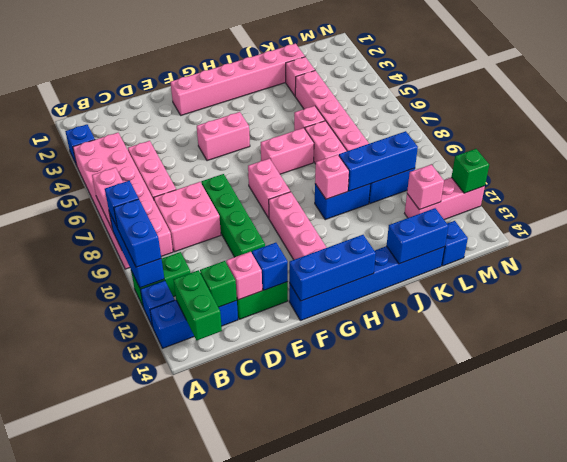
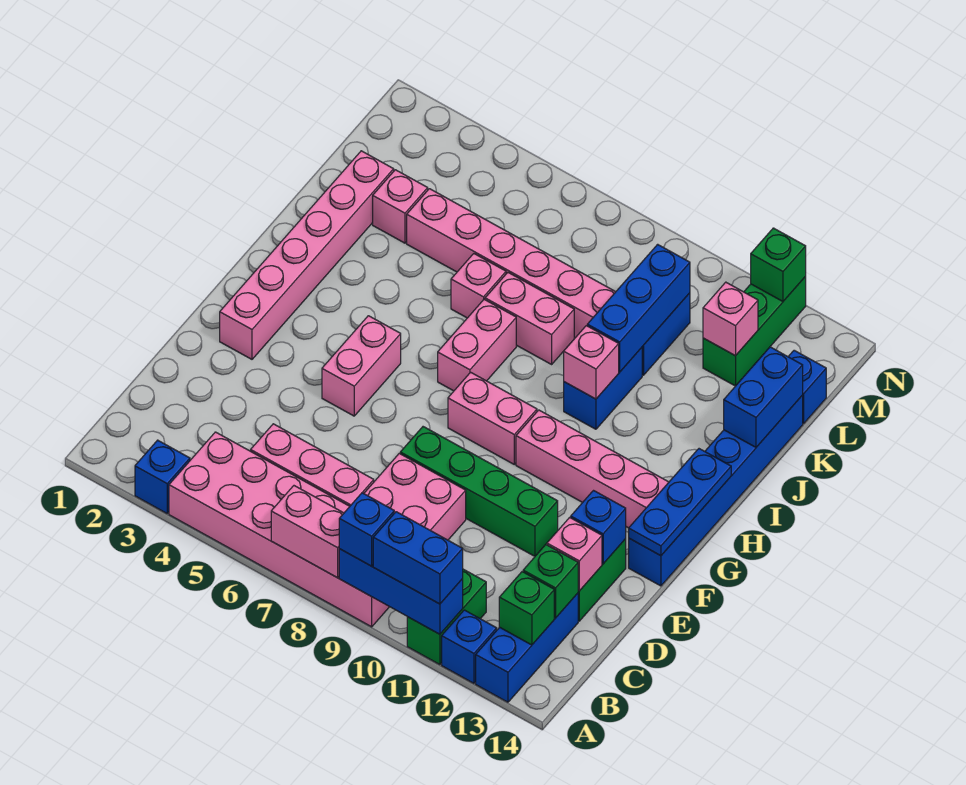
green 1x2 brick [173,270,222,340] -> green 1x1 brick [499,572,554,645]
blue 1x3 brick [289,235,376,301] -> blue 1x3 plate [629,449,731,556]
pink 1x3 brick [405,177,485,220] -> green 1x3 brick [703,277,806,386]

